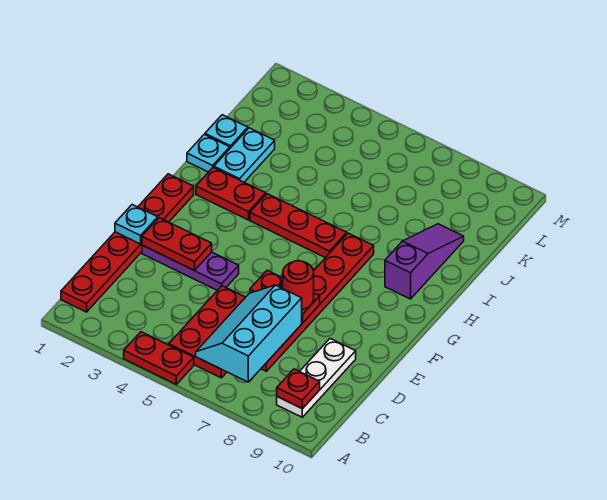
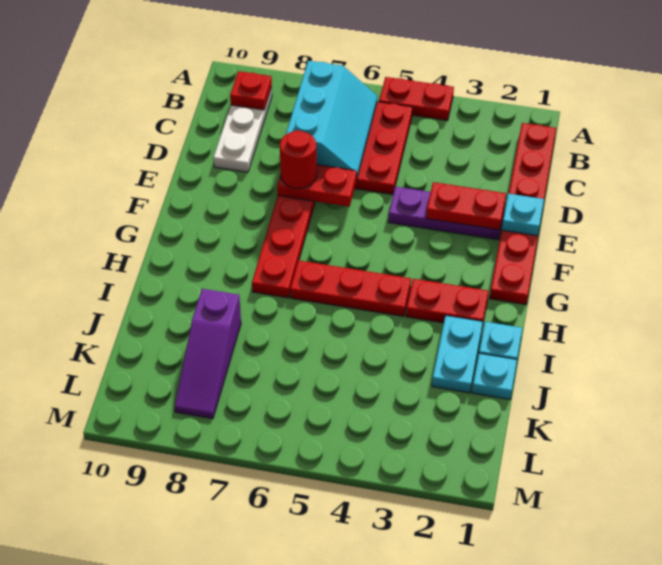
purple 1x3 slope [385,224,464,299] -> purple 1x3 slope moved to [175,289,241,419]

